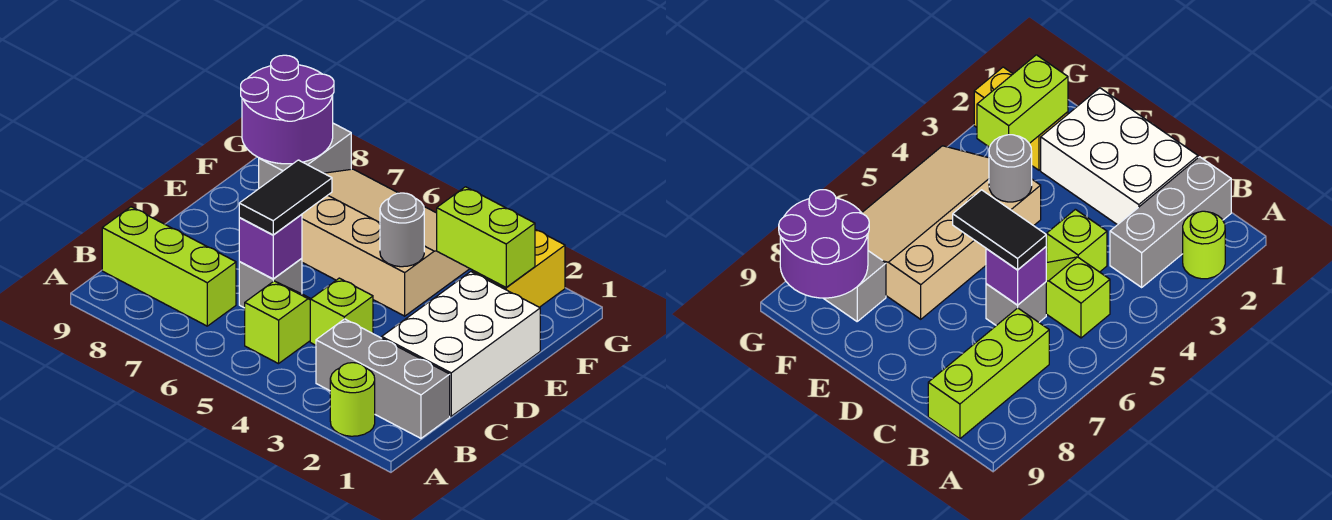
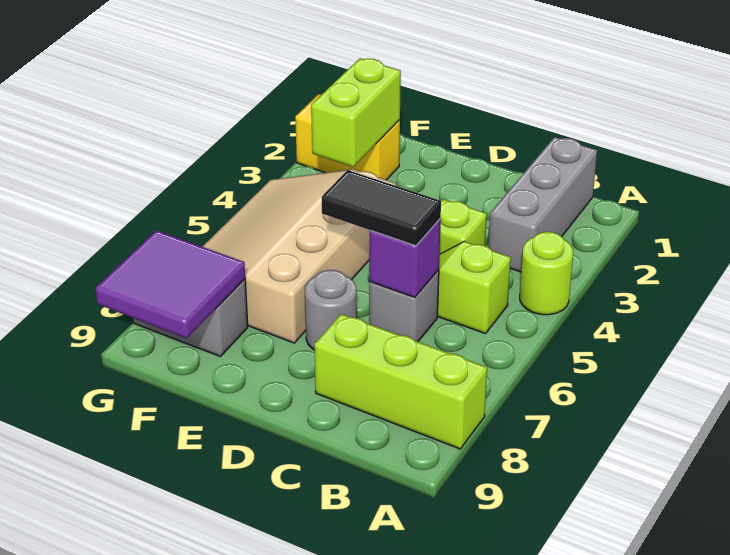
lime 1x1 round brick [330,363,375,436] -> lime 1x1 round brick moved to [520,232,573,315]
lime 1x3 brick [102,207,236,326] -> lime 1x3 brick turned to [314,314,487,449]
white 2x3 brick [382,272,540,416] -> none
grey 1x1 round brick [380,193,424,267] -> grey 1x1 round brick moved to [305,270,357,350]
purple 2x2 round brick [241,55,334,164] -> purple 2x2 tile [95,230,245,338]

